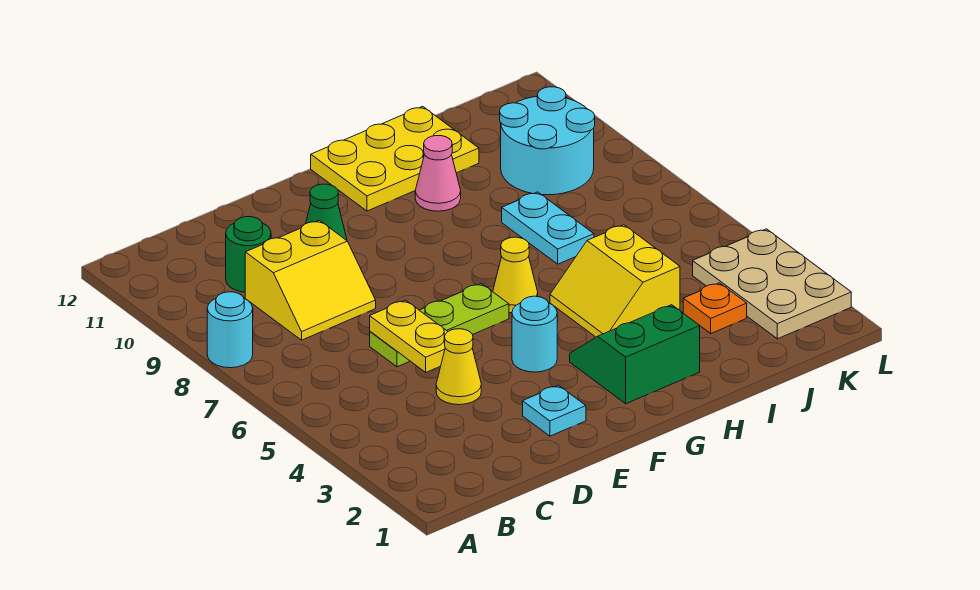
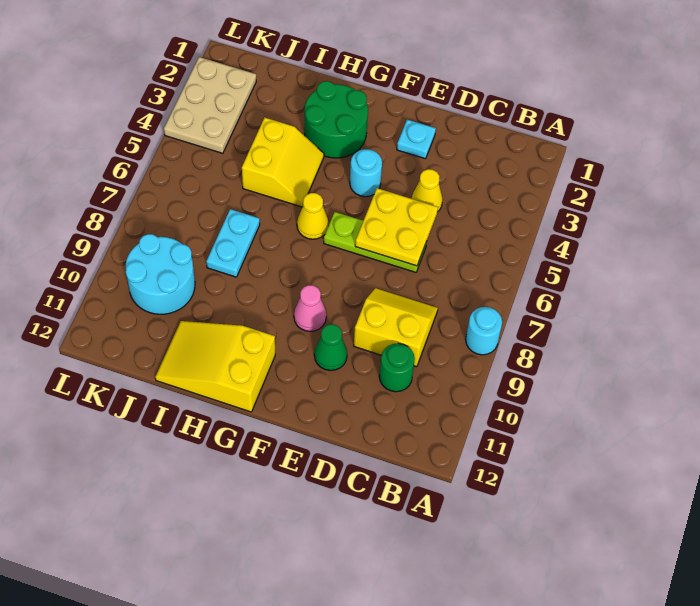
yellow 1x2 plate [370,300,448,372] -> yellow 2x2 plate [355,188,438,266]
green 2x2 slope [570,305,700,404] -> green 2x2 round brick [305,81,368,158]
yellow 2x3 plate [311,106,479,211] -> yellow 2x3 slope [155,321,275,412]
pink 1x1 cone [415,136,461,211] -> pink 1x1 cone moved to [294,285,326,331]
orange 1x1 plate [683,283,747,333] -> none

